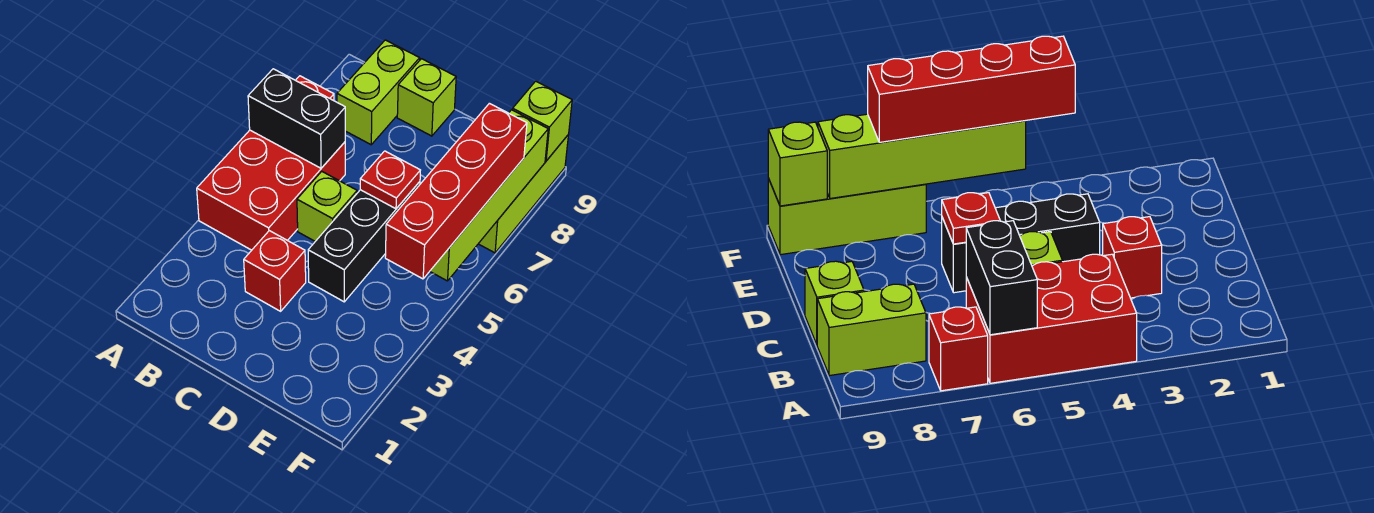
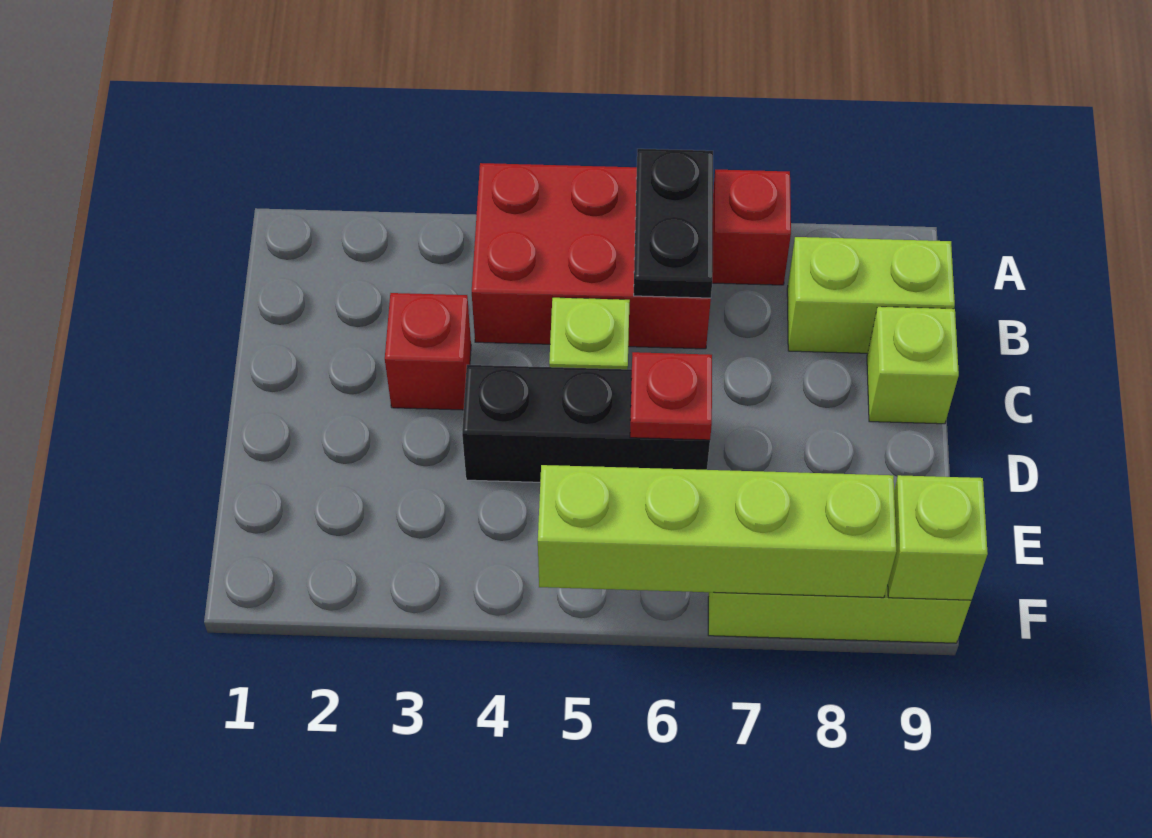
black 1x2 brick [248,69,345,168] -> black 1x2 plate [634,149,713,298]
red 1x4 brick [385,103,527,279] -> none

